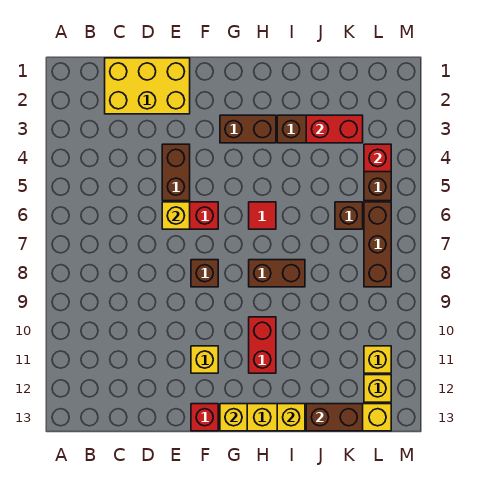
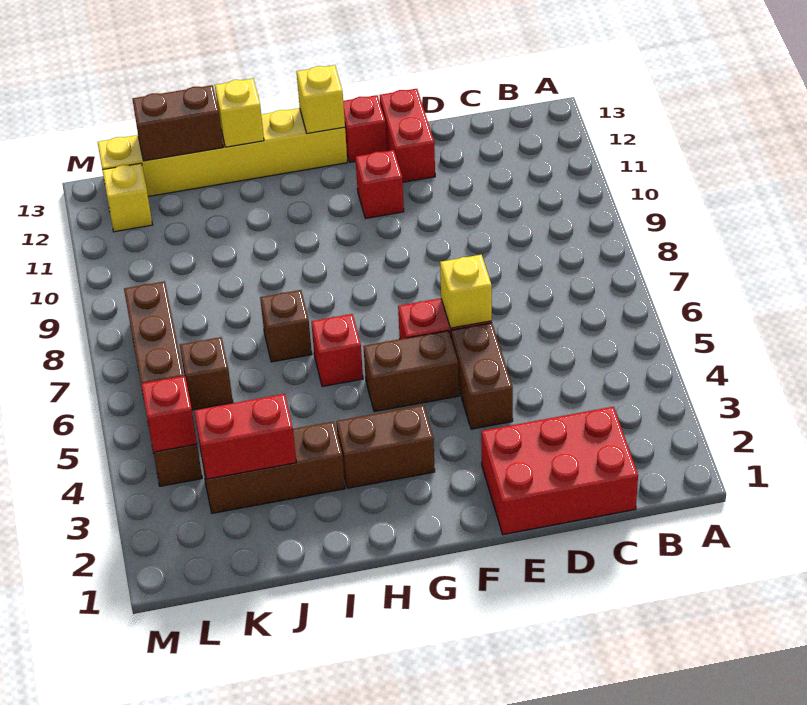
yellow 2x3 brick [105,58,190,114] -> red 2x3 brick [481,407,638,535]
brown 1x1 brick [191,260,218,287] -> brown 1x1 brick moved to [260,290,312,362]
yellow 1x1 brick [191,346,218,373] -> red 1x1 brick [355,150,404,219]
red 1x1 tile [249,202,276,229] -> red 1x1 brick [311,314,363,387]
brown 1x2 brick [249,260,305,287] -> brown 1x2 brick moved to [363,331,459,412]
red 1x2 brick [249,317,276,373] -> red 1x2 brick moved to [380,89,435,182]
yellow 1x1 brick [364,346,391,373] -> none

